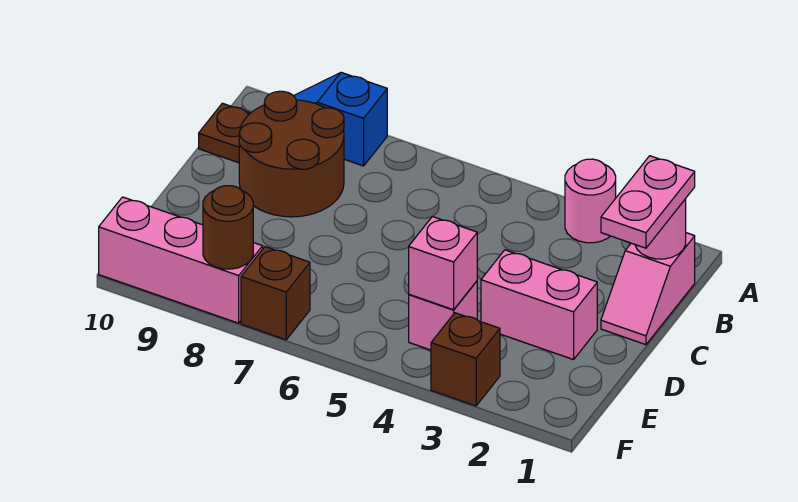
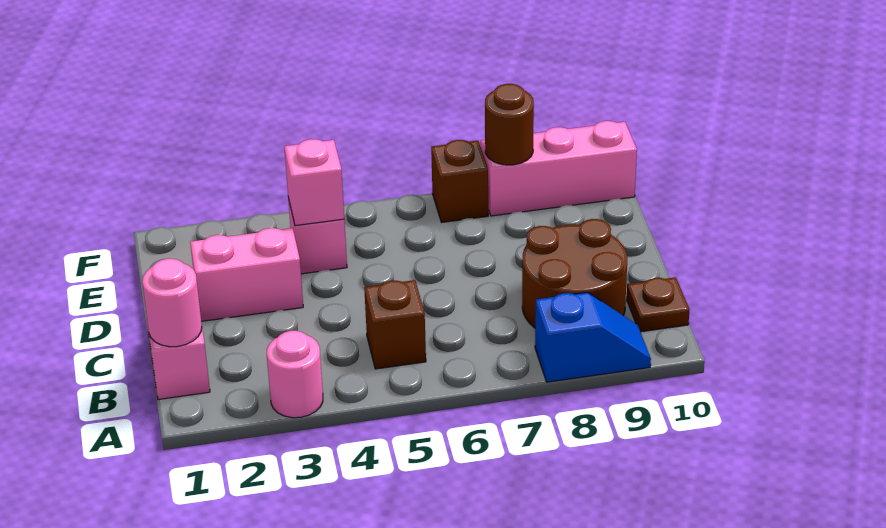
pink 1x2 plate [601,156,695,248] -> none
brown 1x1 brick [431,313,500,406] -> brown 1x1 brick moved to [364,280,426,369]

